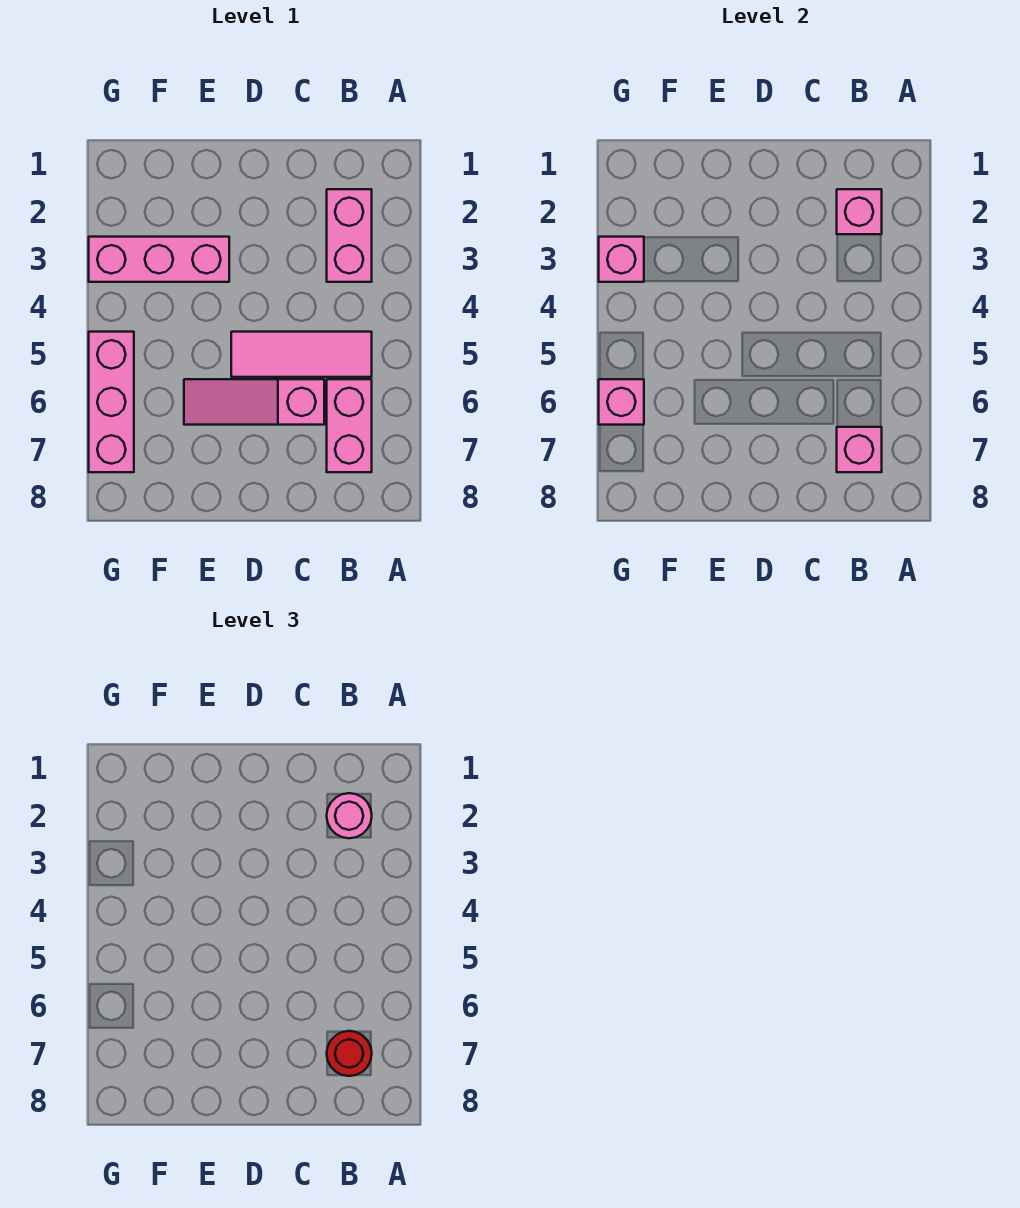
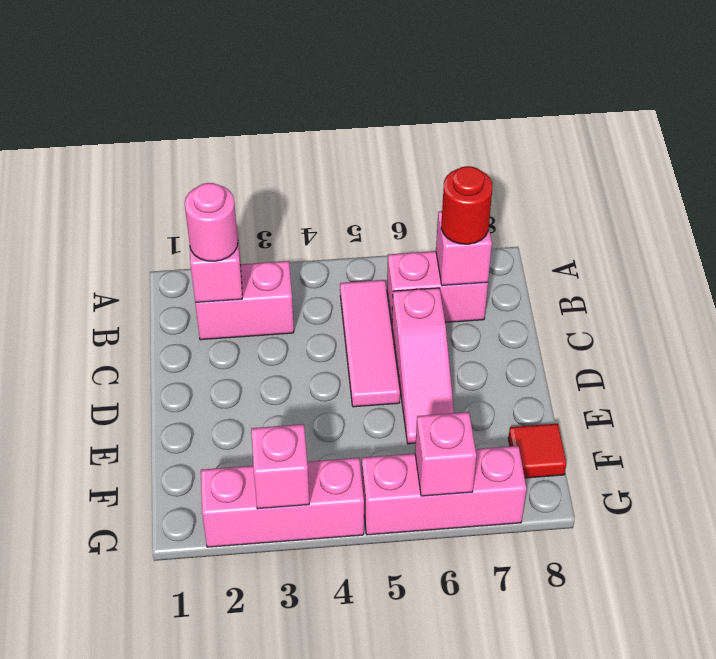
pink 1x3 brick [89,237,229,282] -> pink 1x3 brick turned to [201,458,364,547]
none -> red 1x1 tile [508,424,566,478]

